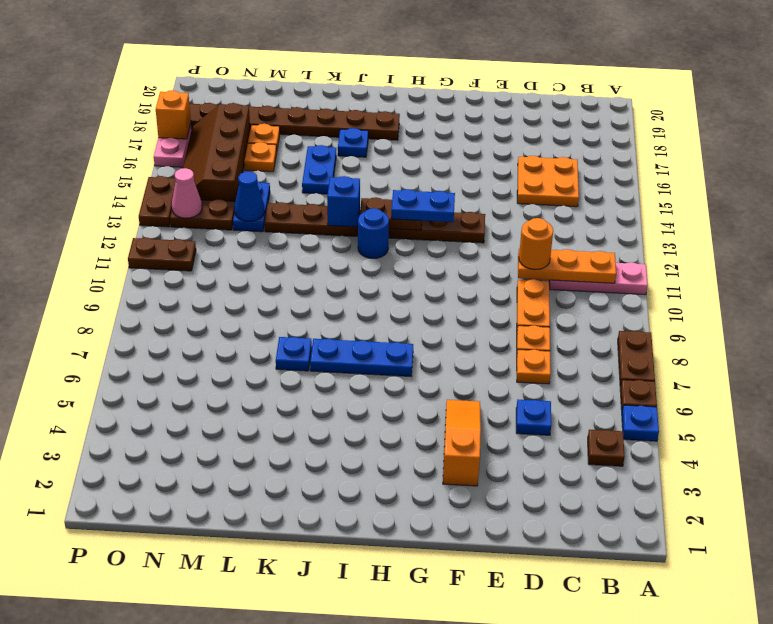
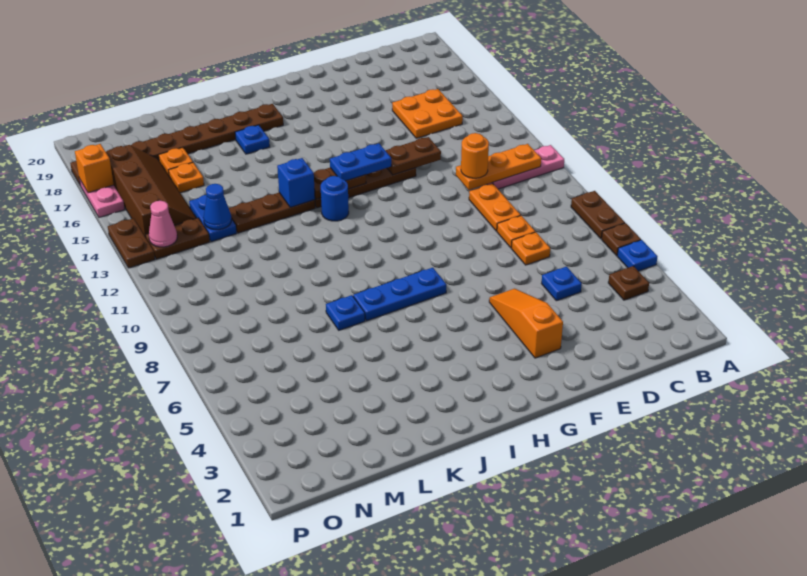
blue 1x2 plate [302,145,336,194] -> none
brown 2x4 slope [183,103,250,201] -> brown 2x4 slope turned to [106,145,196,237]
brown 1x2 plate [128,238,196,271] -> brown 1x2 plate moved to [385,137,441,175]

